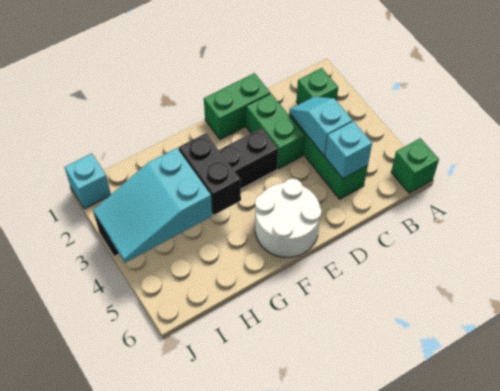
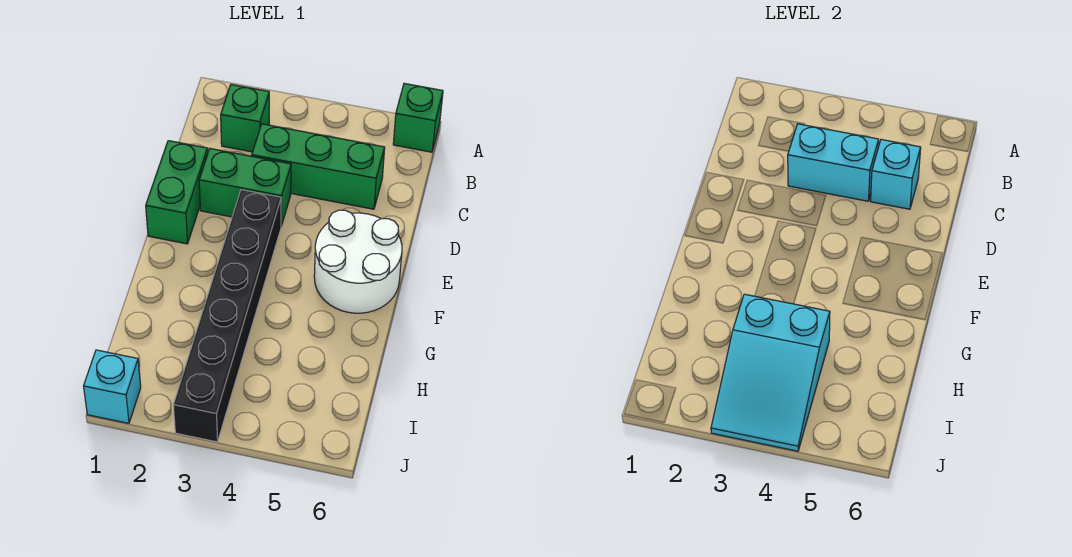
cyan 1x2 slope [289,97,353,156] -> cyan 1x2 brick [788,124,879,201]
black 1x2 brick [179,133,241,215] -> none

